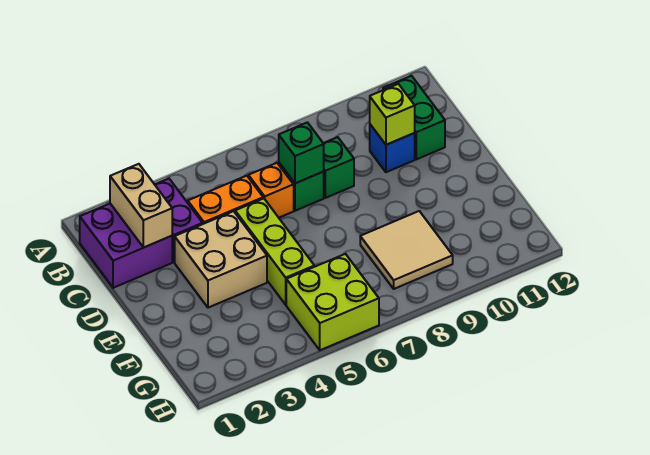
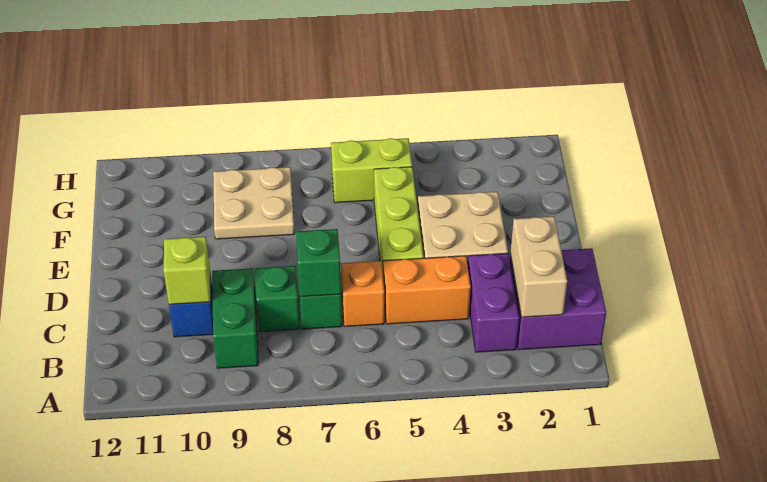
green 1x2 brick [383,76,445,159] -> green 1x2 brick moved to [212,268,258,368]
tan 2x2 tile [360,211,453,289] -> tan 2x2 plate [213,167,294,239]
lime 2x2 brick [286,254,379,350] -> lime 1x2 brick [331,138,412,203]

